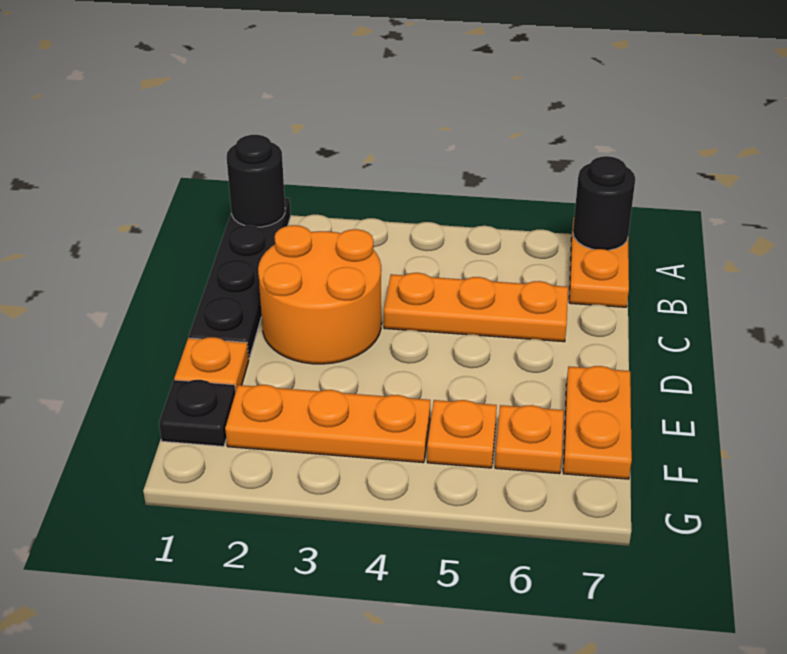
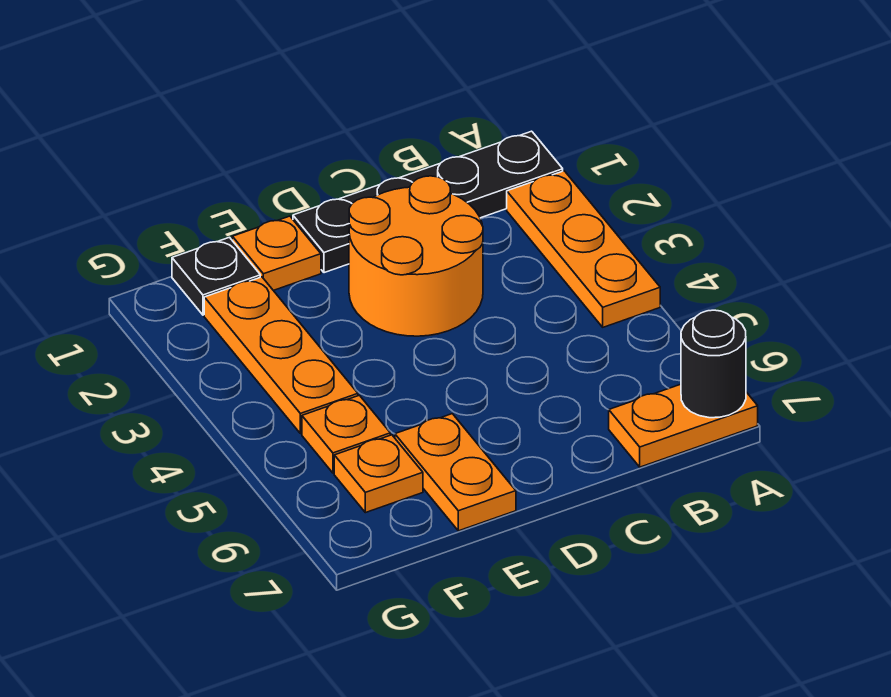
black 1x1 round brick [227,135,285,227] -> none
orange 1x3 plate [384,273,568,342] -> orange 1x3 plate moved to [507,171,660,327]
orange 1x2 plate [563,366,632,479] -> orange 1x2 plate turned to [395,414,516,531]

